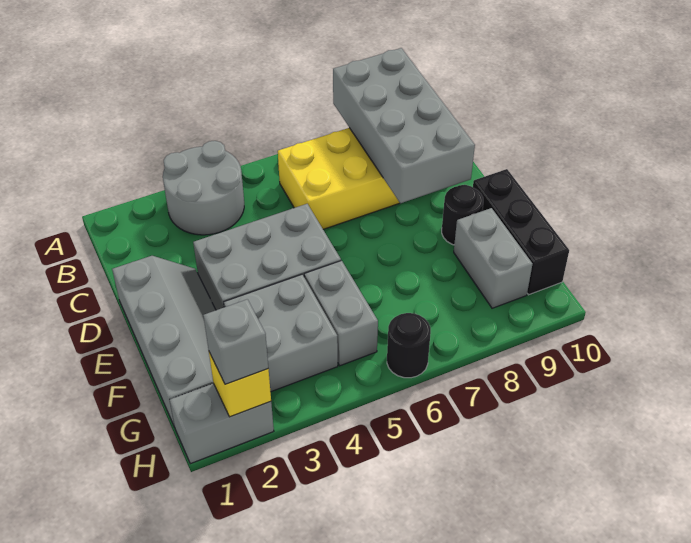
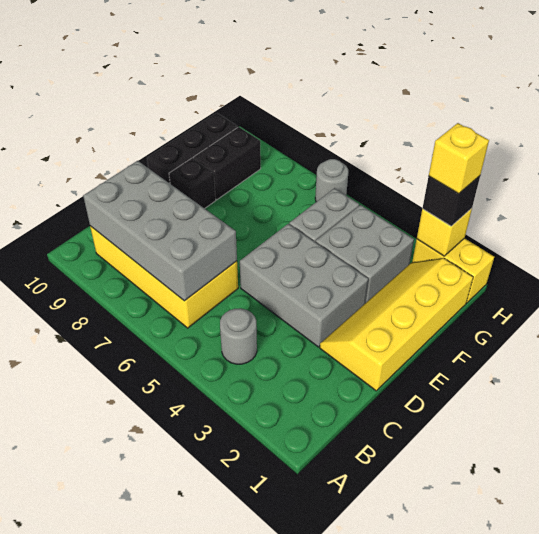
grey 2x2 round brick [163,141,244,235] -> grey 1x1 round brick [220,308,257,364]
grey 2x4 brick [333,48,475,203] -> grey 2x4 brick turned to [83,161,237,301]
grey 2x4 slope [112,256,215,427] -> yellow 2x4 slope [320,258,473,391]
black 1x1 round brick [442,185,483,245] -> black 1x1 brick [169,158,216,208]
grey 1x2 brick [454,208,532,308] -> black 1x2 brick [193,127,261,200]
grey 1x2 brick [170,383,274,464] -> yellow 1x2 brick [412,238,494,303]
grey 1x1 brick [203,299,268,384] -> black 1x1 brick [422,176,480,226]
none -> yellow 1x1 brick [429,123,489,194]
black 1x1 round brick [387,313,431,378] -> grey 1x1 round brick [315,159,348,202]

